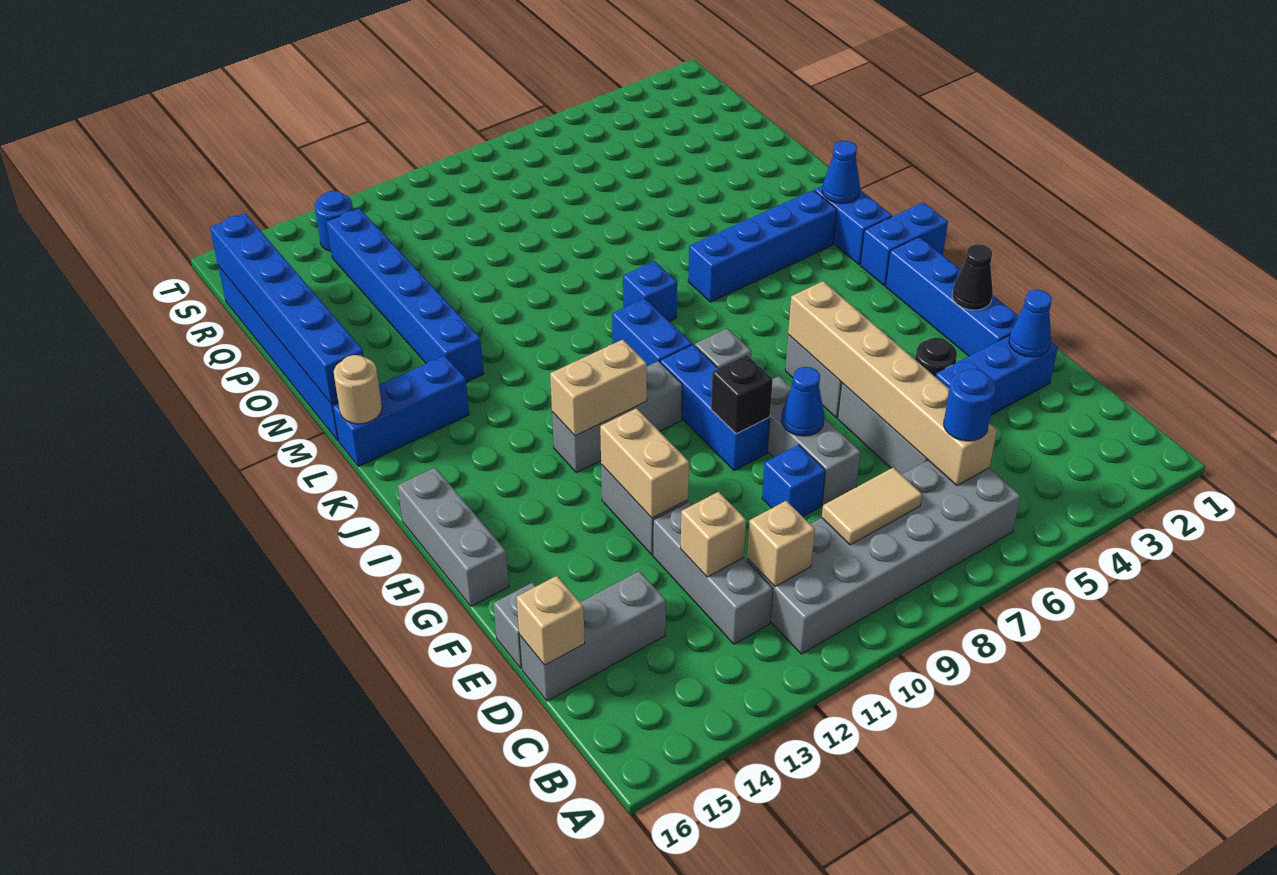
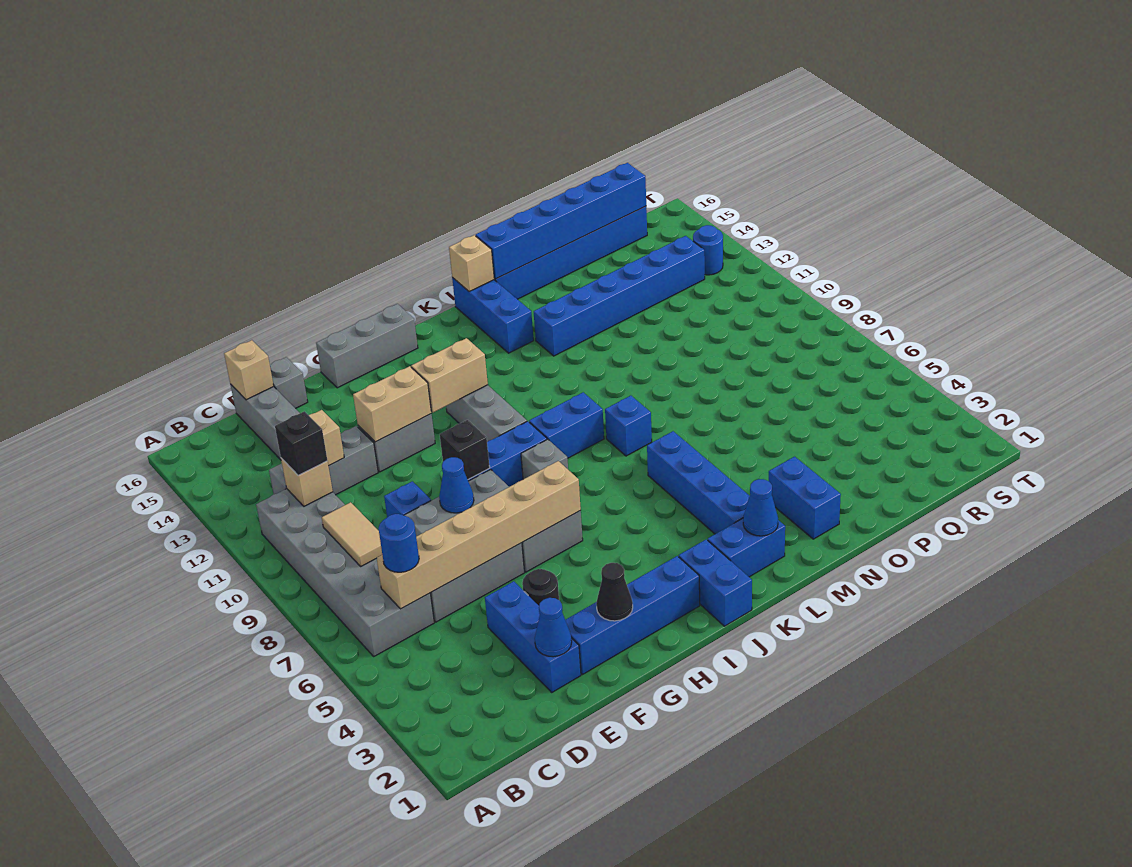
none -> black 1x1 brick [275,411,327,475]
tan 1x2 brick [550,340,647,436] -> tan 1x2 brick turned to [411,338,488,412]
tan 1x1 round brick [334,355,382,424] -> tan 1x1 brick [449,235,494,292]
none -> blue 1x2 brick [769,457,841,539]

